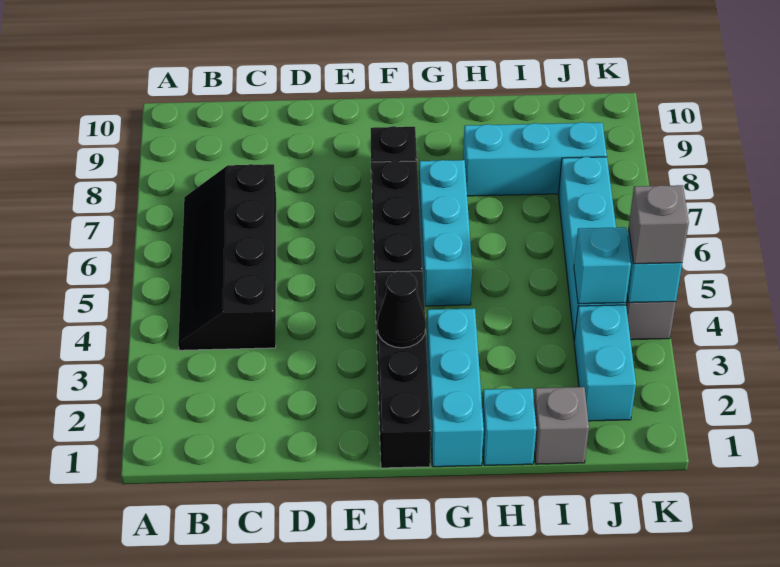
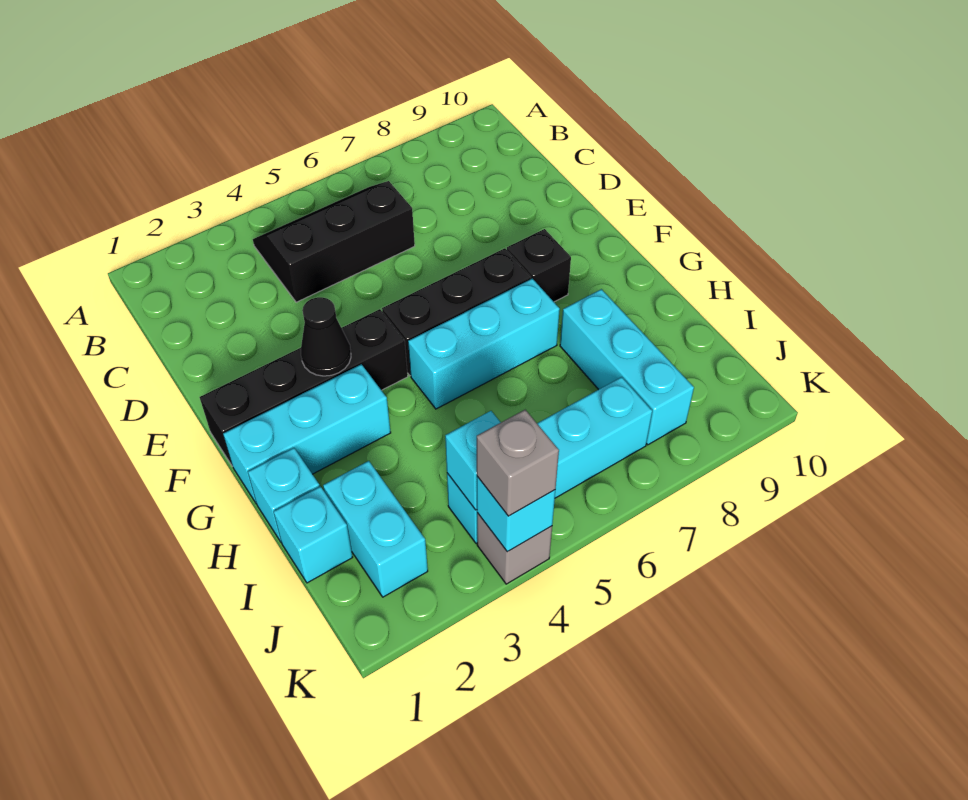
black 2x4 slope [178,164,276,350] -> black 2x3 slope [253,181,415,302]
grey 1x1 brick [534,387,589,464] -> cyan 1x1 brick [273,487,353,583]
cyan 1x2 brick [574,305,636,421] -> cyan 1x2 brick turned to [323,461,428,597]

